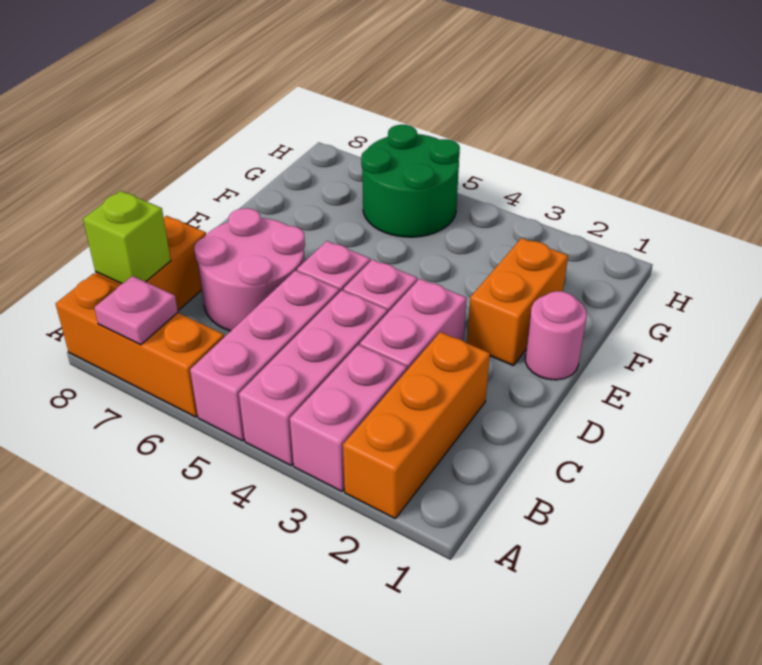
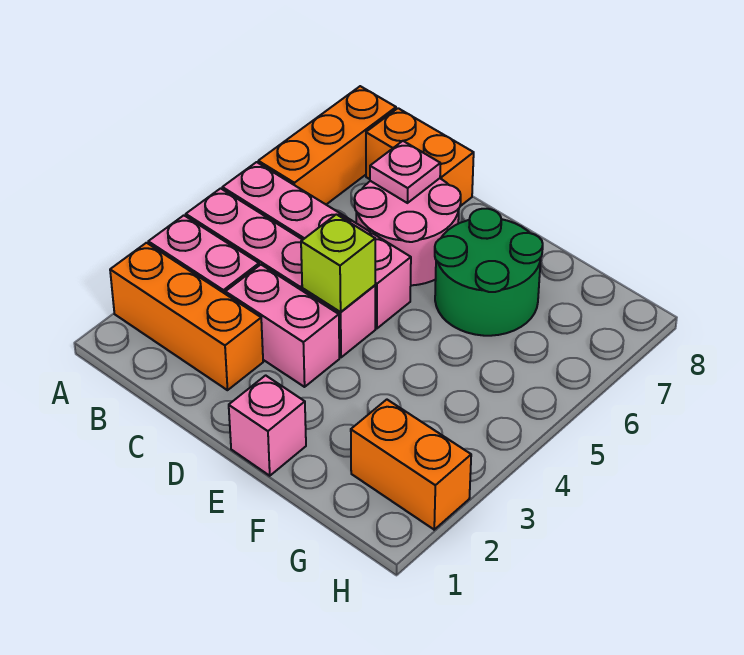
pink 1x1 plate [94,276,178,345] -> pink 1x1 plate moved to [370,141,440,203]
lime 1x1 brick [83,191,171,284] -> lime 1x1 brick moved to [301,214,375,312]
pink 1x1 round brick [525,291,587,380] -> pink 1x1 brick [229,375,306,476]
orange 1x2 brick [467,238,568,365] -> orange 1x2 brick moved to [351,400,471,530]
green 2x2 round brick [361,125,460,237] -> green 2x2 round brick moved to [435,209,543,336]

